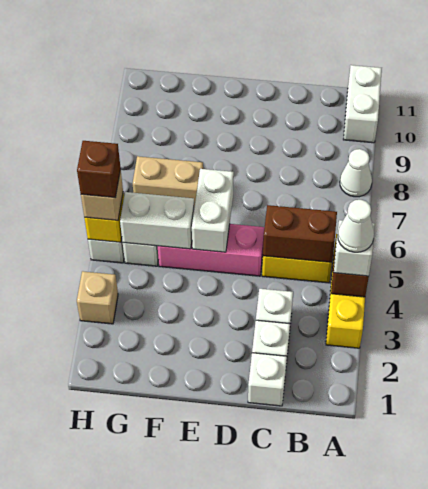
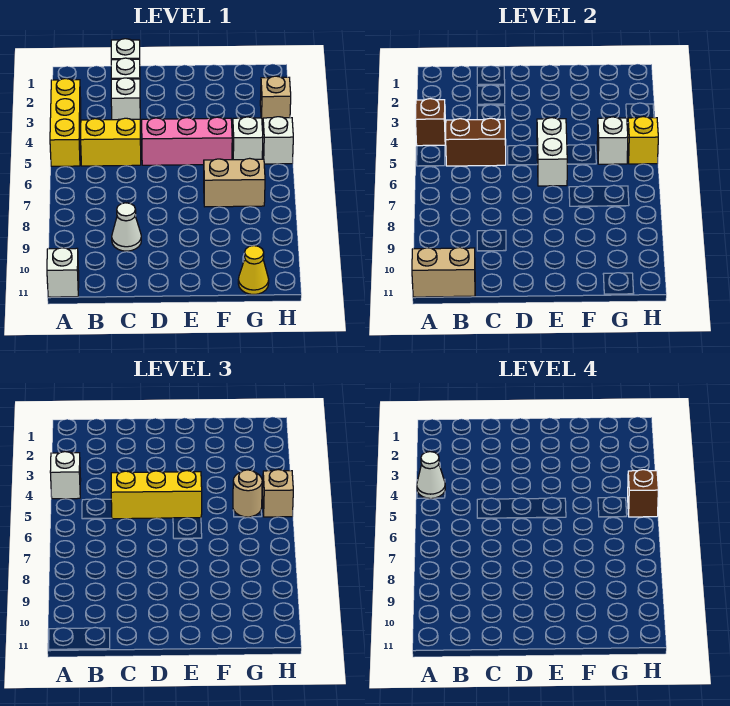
white 1x1 cone [340,149,372,197] -> white 1x1 cone moved to [112,203,141,251]
white 1x2 brick [343,65,382,143] -> white 1x1 brick [47,248,79,297]
none -> tan 1x2 brick [412,247,475,297]
none -> yellow 1x3 brick [111,471,202,519]
white 1x2 brick [120,192,194,249] -> white 1x1 brick [597,117,628,164]
none -> tan 1x1 round brick [233,470,262,517]
none -> yellow 1x1 cone [238,246,269,294]

